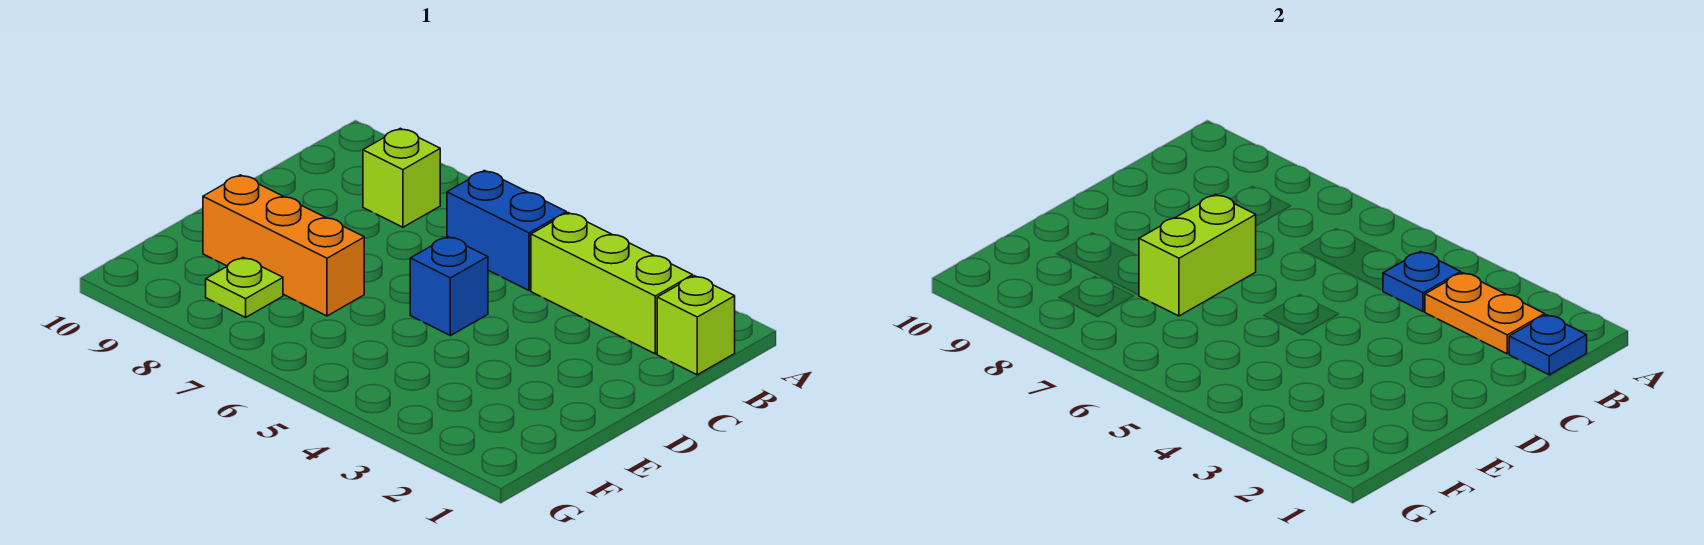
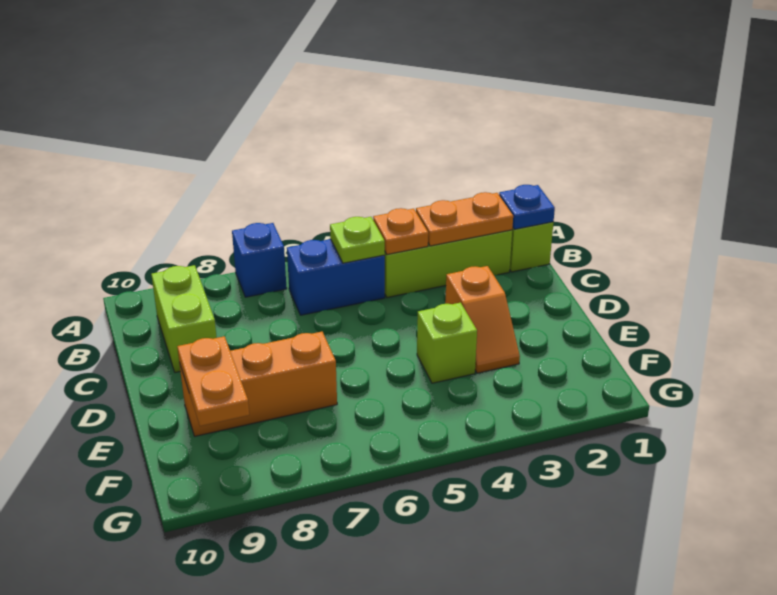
blue 1x1 plate [1383,252,1461,312] -> orange 1x1 plate [373,208,428,255]
lime 1x1 brick [363,128,440,227] -> lime 1x1 brick moved to [417,303,477,383]
none -> orange 1x2 slope [445,266,520,373]
blue 1x1 brick [410,237,488,336] -> blue 1x1 brick moved to [232,223,287,297]
lime 1x2 brick [1139,195,1256,316] -> lime 1x2 brick moved to [151,265,217,373]
none -> orange 1x2 plate [177,336,249,426]
lime 1x1 plate [206,257,283,317] -> lime 1x1 plate moved to [330,217,385,263]

